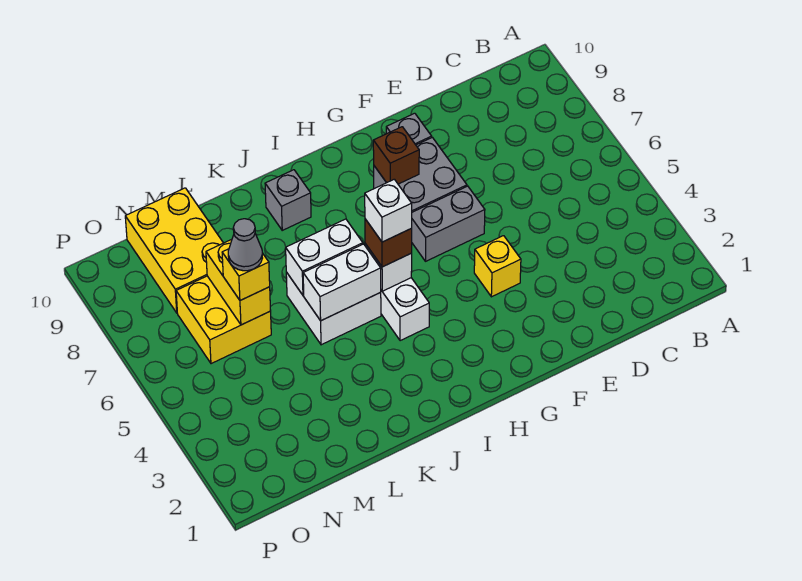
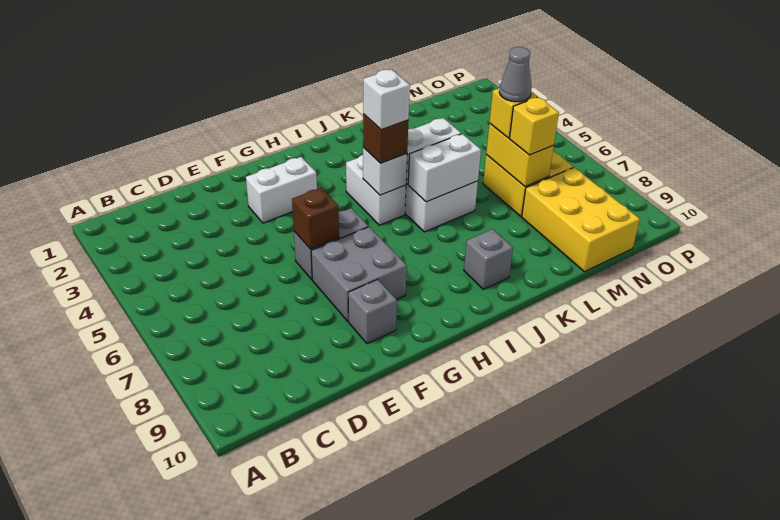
none -> white 1x2 brick [246,157,317,223]
yellow 1x1 brick [474,236,521,297] -> yellow 1x1 brick moved to [510,97,559,155]
brown 1x1 brick [373,127,419,184] -> brown 1x1 brick moved to [292,188,339,249]

